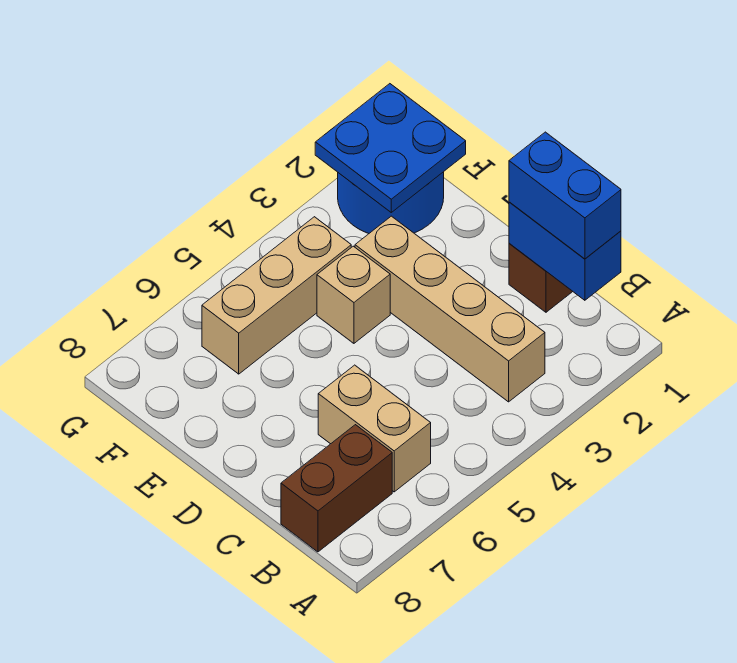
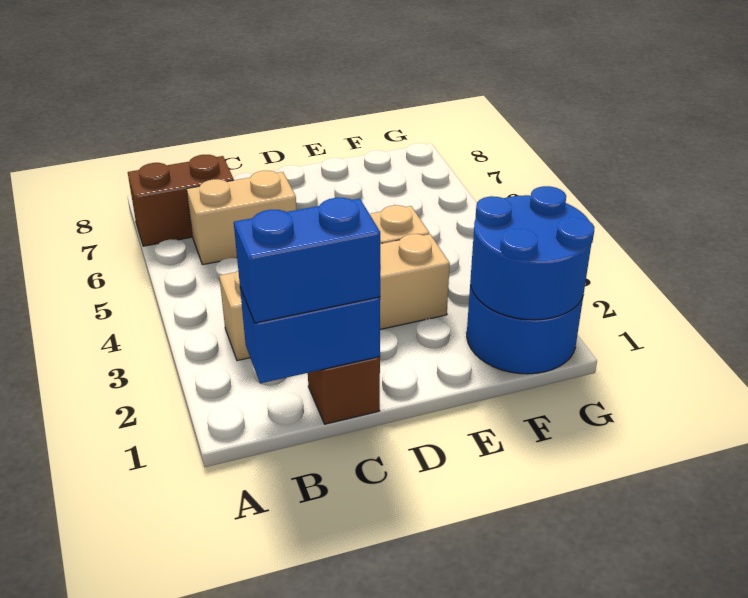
brown 1x2 brick [281,425,392,552] -> brown 1x2 brick turned to [128,155,234,246]
blue 2x2 plate [315,84,466,212] -> blue 2x2 round brick [470,186,595,320]
tan 1x3 brick [202,217,351,374] -> none

